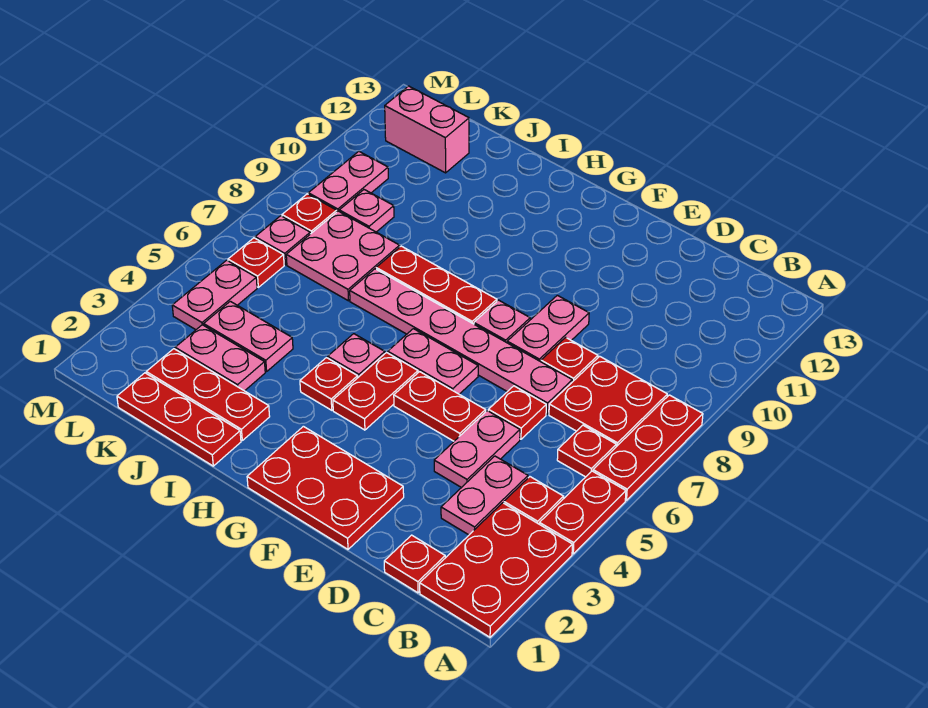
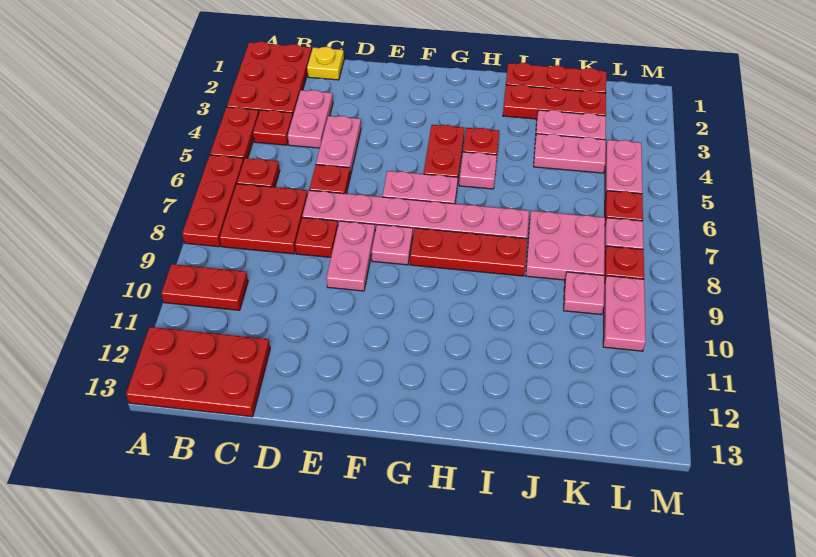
red 1x1 plate [384,535,445,593] -> yellow 1x1 plate [307,47,344,80]
red 2x3 plate [247,426,404,549] -> red 2x3 plate moved to [126,327,270,417]
red 1x2 plate [394,372,486,441] -> red 1x2 plate moved to [161,264,248,310]
pink 1x2 brick [385,86,469,173] -> none

